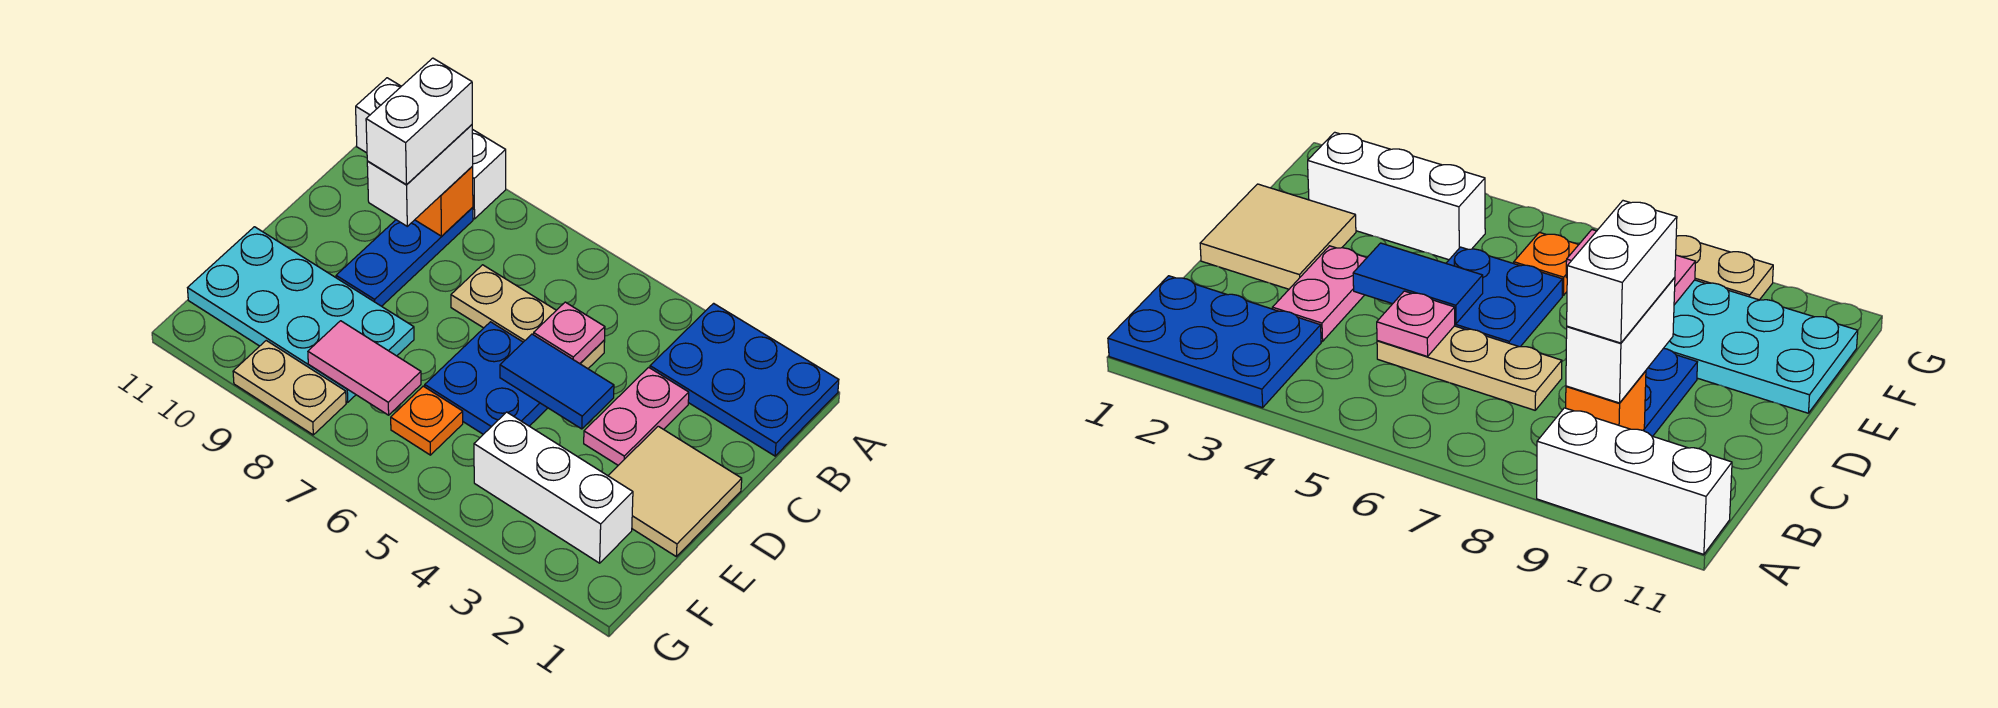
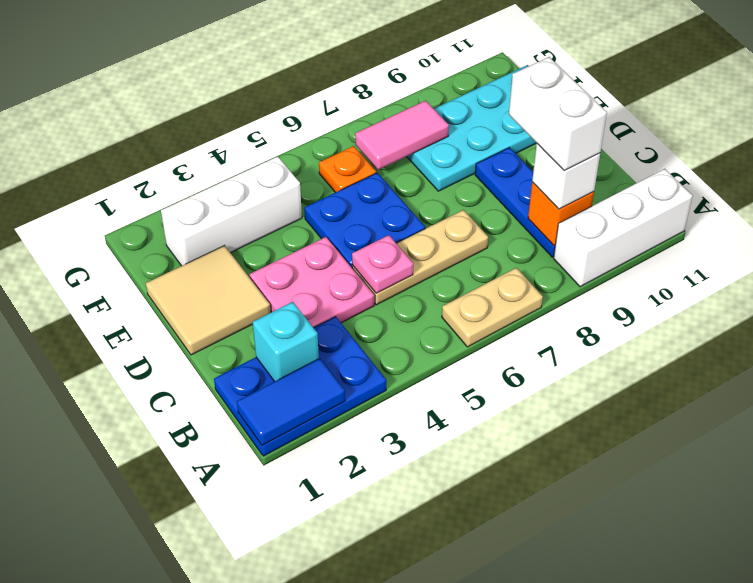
none -> cyan 1x1 brick [252,302,319,381]
white 1x2 brick [367,125,473,226] -> white 1x1 brick [532,144,600,209]
pink 1x2 plate [584,367,689,465] -> pink 2x2 plate [249,237,374,328]
blue 1x2 tile [500,334,614,429] -> blue 1x2 tile moved to [237,358,345,445]
tan 1x2 plate [233,341,346,435] -> tan 1x2 plate moved to [442,268,543,347]

